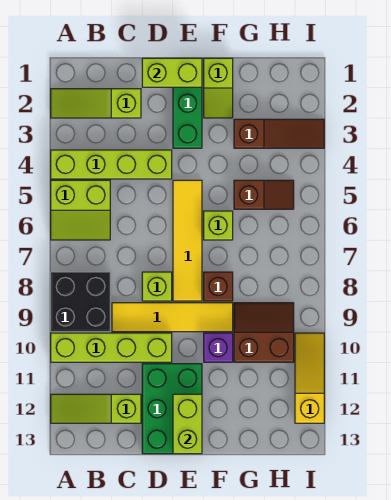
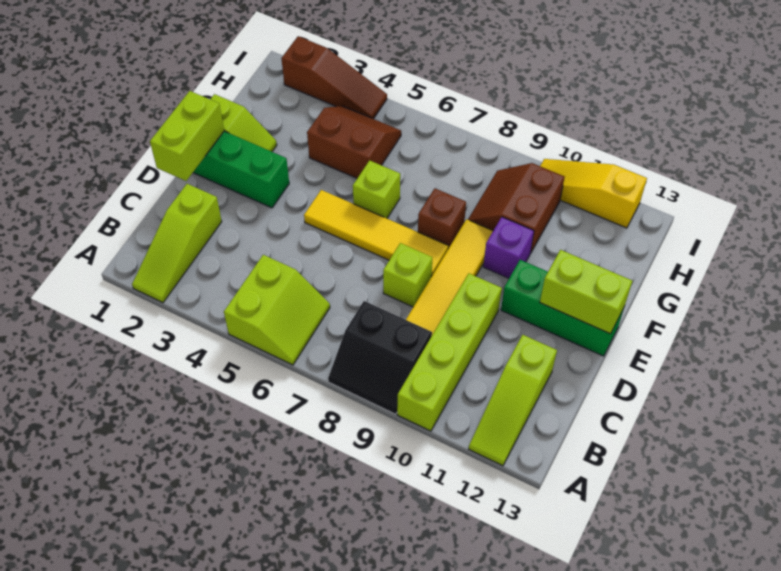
lime 1x4 brick [51,150,172,179] -> none
black 2x2 brick [51,272,110,332] -> black 2x2 slope [328,301,432,414]
green 2x3 brick [142,364,202,454] -> green 1x3 brick [501,260,624,356]
brown 1x3 slope [234,119,324,148] -> brown 1x3 slope turned to [281,36,387,119]
brown 1x2 slope [234,180,294,209] -> brown 2x2 slope [307,106,401,178]

